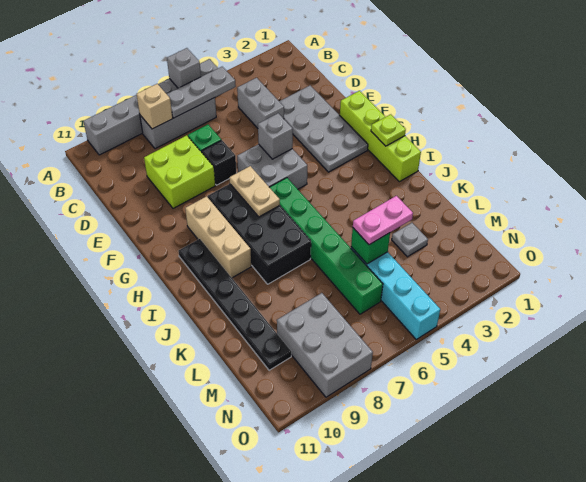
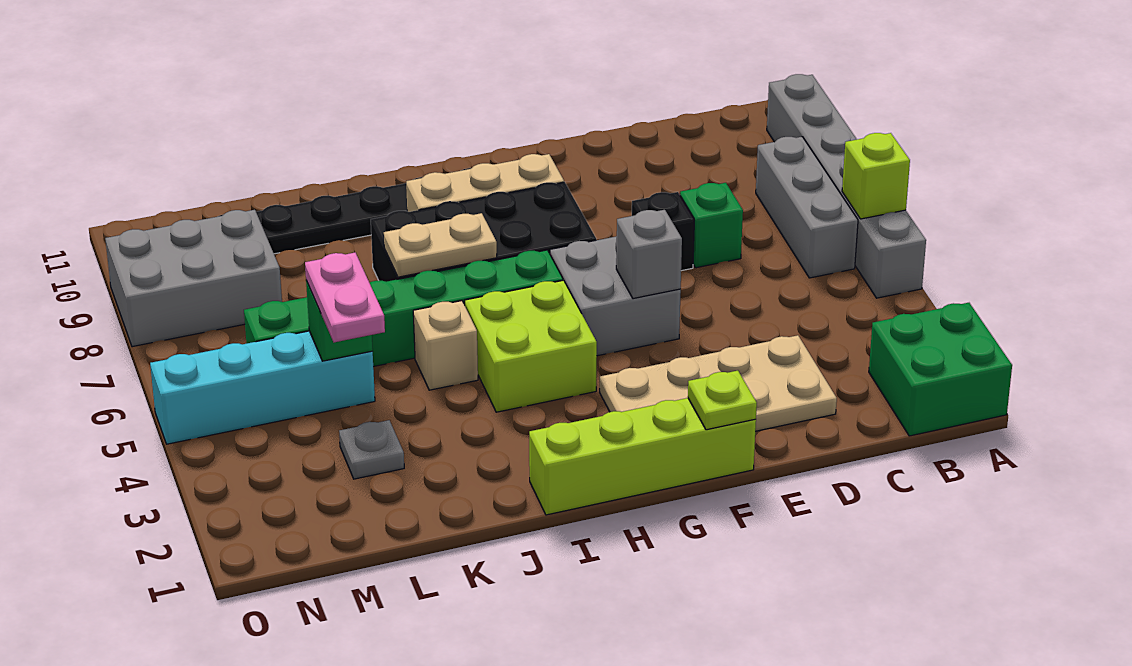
none -> green 2x2 brick [869,303,1012,436]
grey 1x1 brick [167,48,201,88] -> lime 1x1 brick [842,133,910,219]
grey 1x3 plate [167,67,236,118] -> none
tan 1x1 brick [137,84,173,129] -> tan 1x1 brick moved to [413,301,478,390]
grey 1x2 brick [237,78,284,128] -> none
grey 2x4 plate [279,86,368,172] -> tan 2x4 plate [600,335,837,431]
lime 2x2 brick [144,135,215,209] -> lime 2x2 brick moved to [465,280,597,412]
tan 1x2 plate [229,166,280,217] -> tan 1x2 plate moved to [384,213,497,277]
lime 1x1 plate [371,114,406,146] -> lime 1x1 plate moved to [688,371,757,430]

